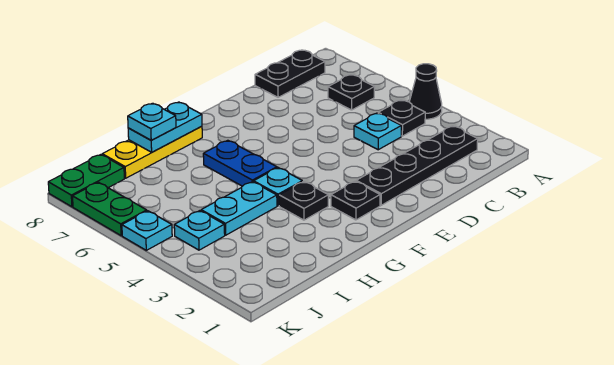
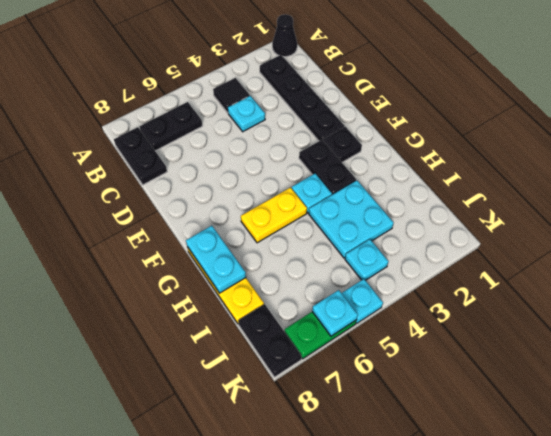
black 1x1 cone [409,64,442,119] -> black 1x1 cone moved to [272,14,297,57]
black 1x1 plate [378,100,425,136] -> black 1x1 tile [213,78,250,113]
black 1x1 plate [328,75,375,110] -> black 1x2 plate [139,102,202,151]
black 1x1 plate [279,181,328,220] -> black 1x2 plate [299,140,356,195]
blue 1x2 plate [203,140,277,186] -> yellow 1x2 plate [241,188,307,243]
cyan 1x2 plate [201,182,277,235] -> cyan 2x2 plate [309,181,394,258]
cyan 1x1 plate [128,103,176,140] -> cyan 1x1 plate moved to [312,290,358,336]
green 1x2 plate [48,155,124,207] -> black 1x2 plate [238,304,302,377]

